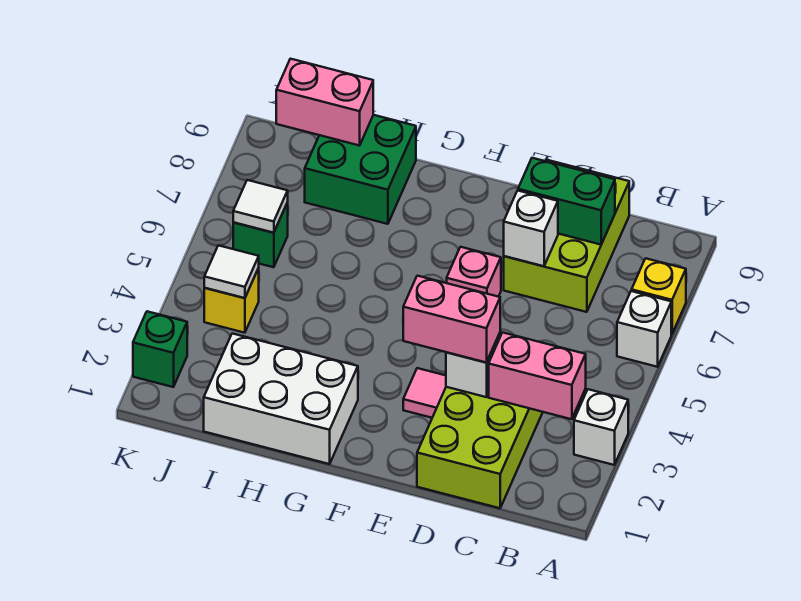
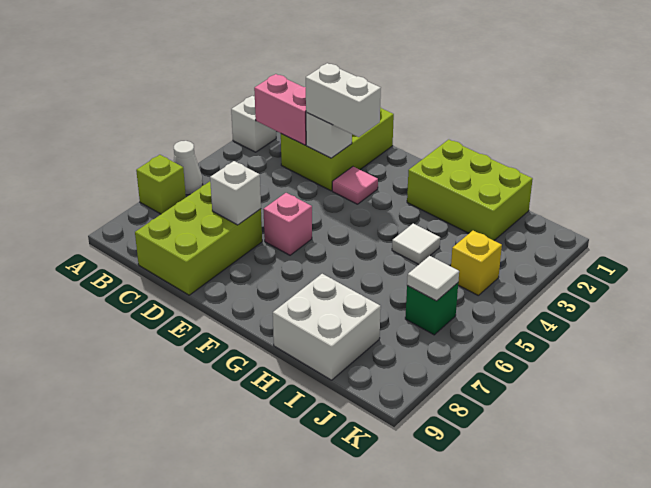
white 1x1 brick [617,291,671,367] -> white 1x1 cone [173,141,203,195]
yellow 1x1 brick [632,258,686,334] -> lime 1x1 brick [136,155,186,214]
green 1x2 brick [518,158,615,245] -> none
pink 1x2 brick [403,276,500,363] -> white 1x2 brick [306,63,381,137]
white 2x3 brick [204,334,358,464] -> lime 2x3 brick [407,140,533,240]
green 2x2 brick [305,115,416,224] -> white 2x2 brick [273,274,381,380]
pink 1x2 brick [276,59,373,146] -> none
white 1x1 tile [204,245,259,298] -> white 1x1 tile moved to [392,224,440,264]
green 1x1 brick [133,311,187,387] -> none

